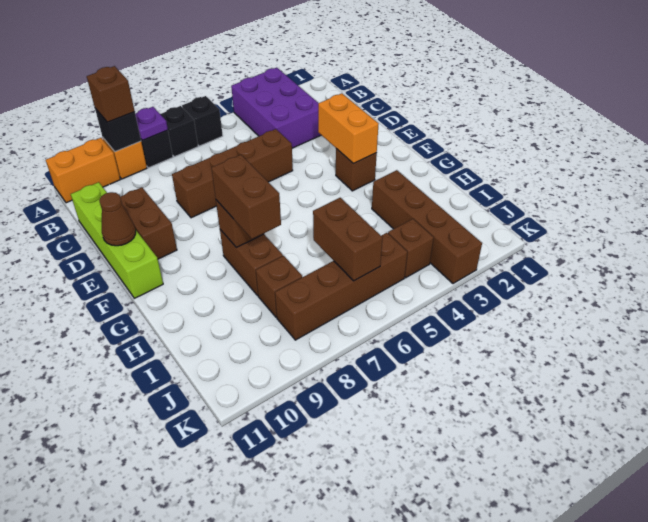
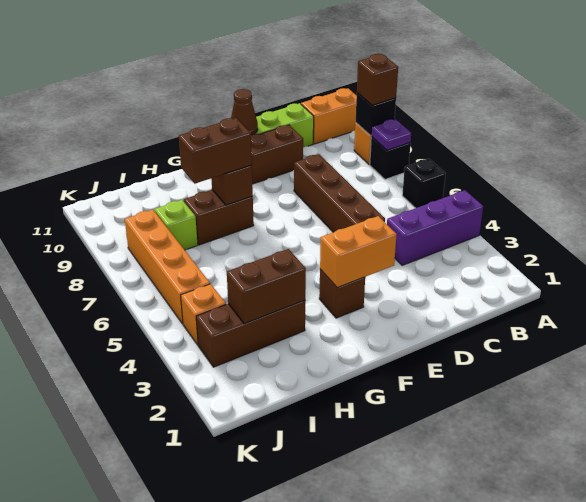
purple 2x3 brick [231,68,321,148] -> purple 1x3 brick [387,190,483,265]
black 1x1 brick [160,106,198,157] -> none
orange 1x2 brick [46,138,120,203] -> orange 1x2 brick turned to [301,88,357,144]
brown 1x4 brick [372,170,482,284] -> brown 1x3 brick [196,300,305,367]
brown 1x2 brick [313,198,383,281] -> brown 1x2 brick moved to [227,249,306,324]
brown 1x1 brick [256,256,302,317] -> lime 1x1 brick [154,200,198,250]
brown 1x1 brick [388,219,434,278] -> orange 1x1 brick [181,284,226,345]
brown 1x4 brick [275,233,407,340] -> orange 1x4 brick [125,210,210,324]

